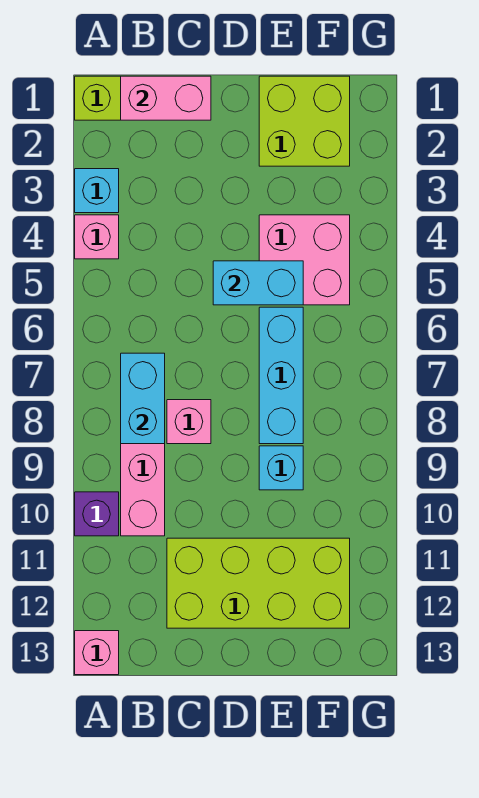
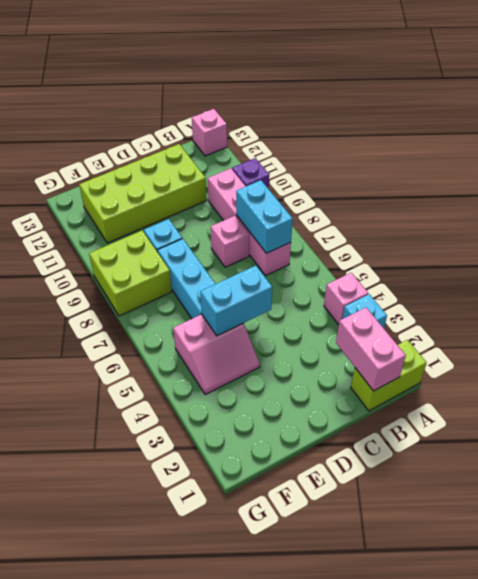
pink 1x2 brick [121,76,211,120] -> pink 1x2 brick turned to [336,308,406,391]
lime 2x2 brick [259,76,350,166] -> lime 2x2 brick moved to [89,230,172,316]
pink 2x2 brick [259,215,350,305] -> pink 2x2 slope [173,314,260,395]

